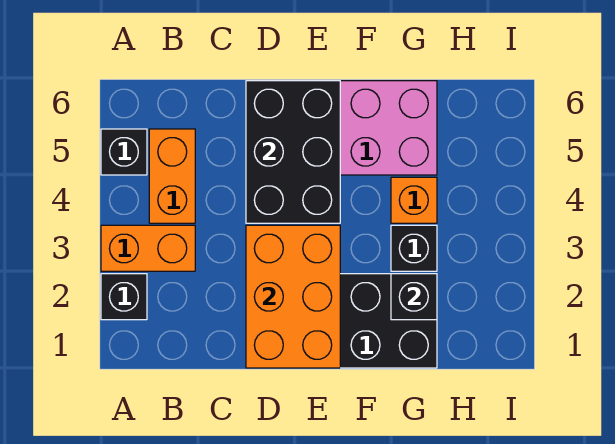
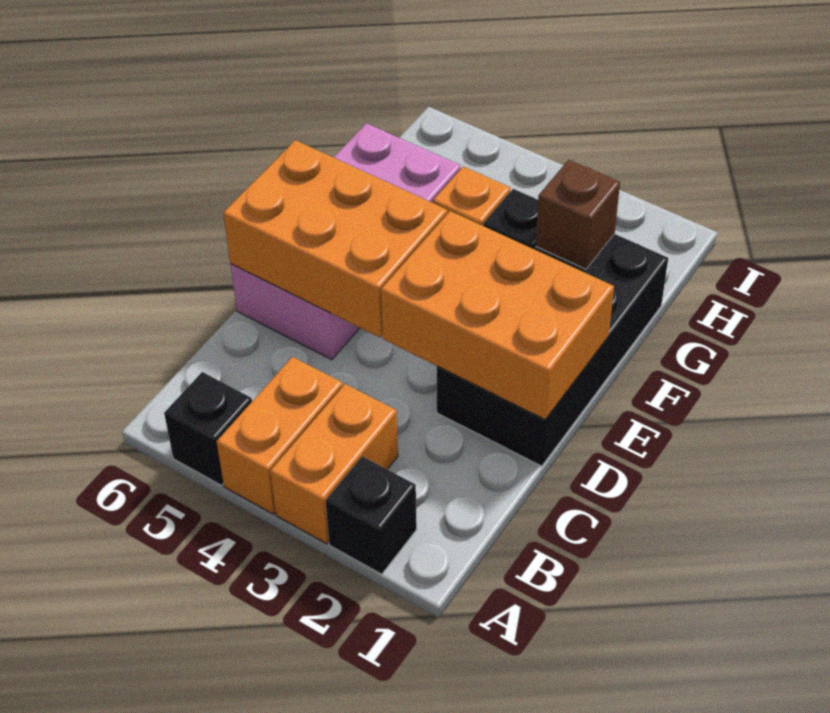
orange 1x2 brick [149,129,195,223] -> orange 1x2 brick turned to [216,357,343,514]
black 2x3 brick [246,81,340,223] -> orange 2x3 brick [223,140,447,338]
black 1x1 brick [391,274,437,320] -> brown 1x1 brick [535,160,620,269]

